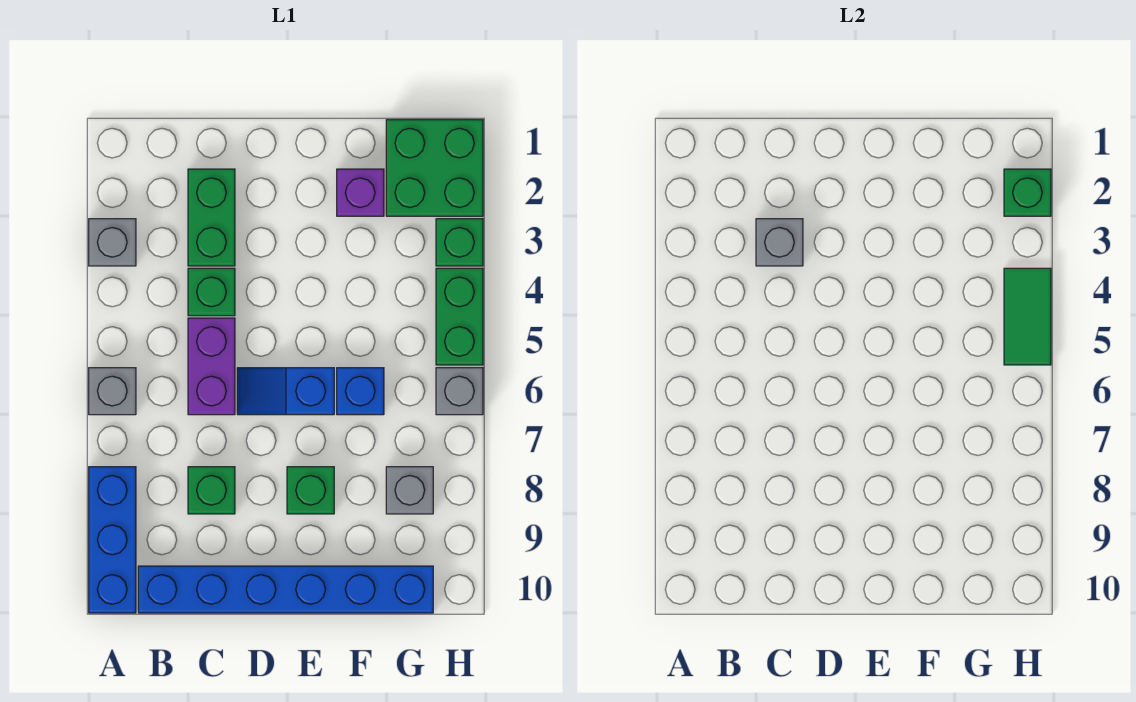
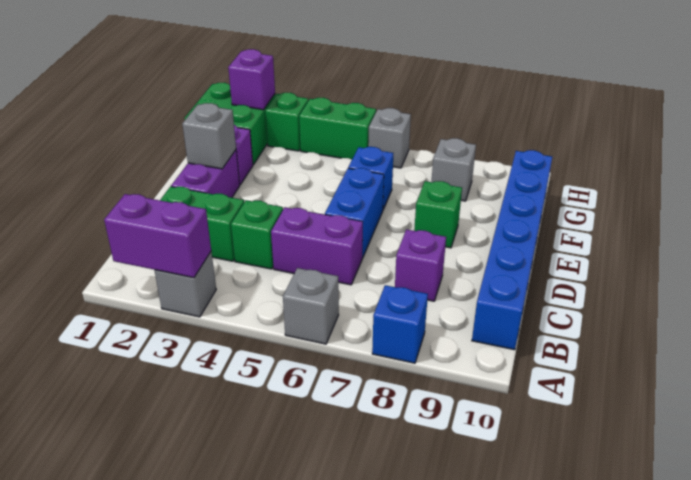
none -> purple 1x2 brick [104,194,211,278]
blue 1x3 brick [89,467,136,613] -> blue 1x1 brick [372,285,428,363]
grey 1x1 brick [756,219,803,266] -> grey 1x1 brick moved to [182,103,236,169]
green 1x1 brick [188,467,235,514] -> purple 1x1 brick [395,229,446,301]
none -> purple 1x2 brick [171,150,240,198]
blue 1x2 slope [237,368,334,415] -> blue 1x2 brick [325,168,384,258]
green 1x1 brick [1004,169,1051,216] -> purple 1x1 brick [228,49,275,110]
green 1x2 tile [1004,268,1051,365] -> none

